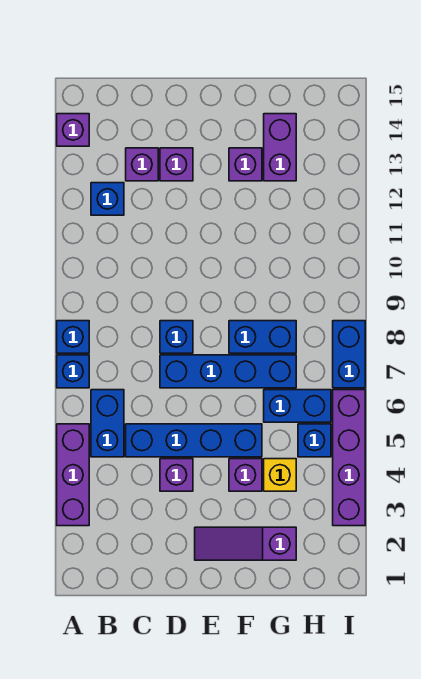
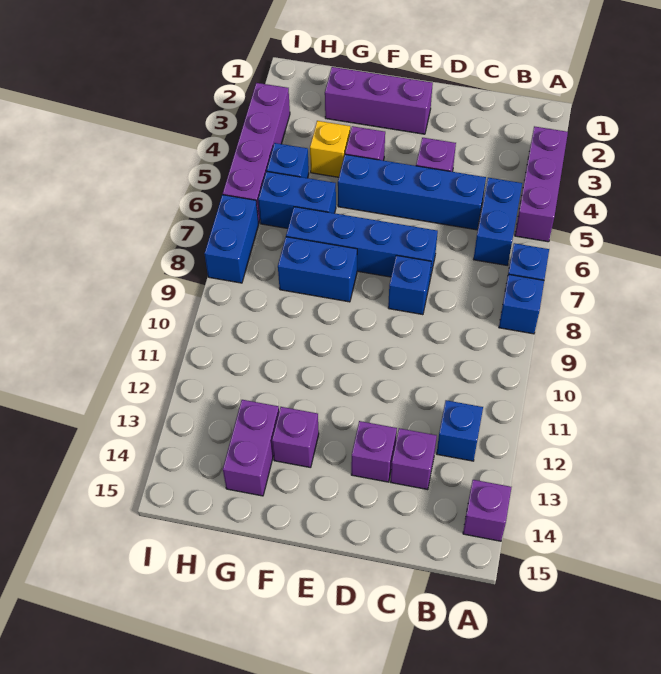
purple 1x3 slope [195,527,296,560] -> purple 1x3 brick [325,67,433,134]

